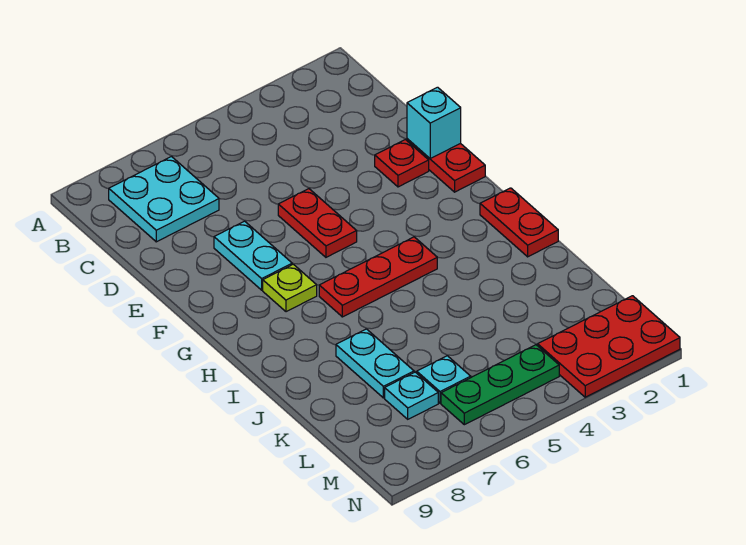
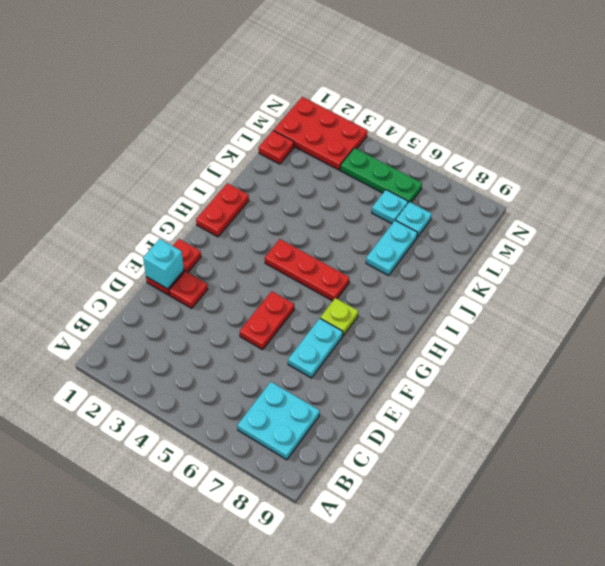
none -> red 1x1 plate [259,130,294,164]

